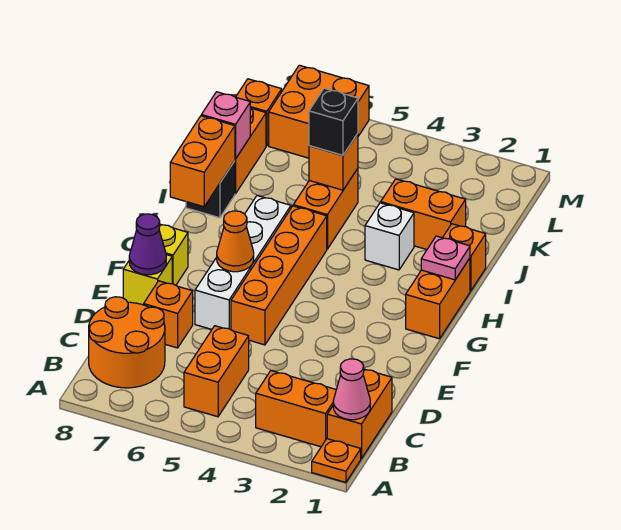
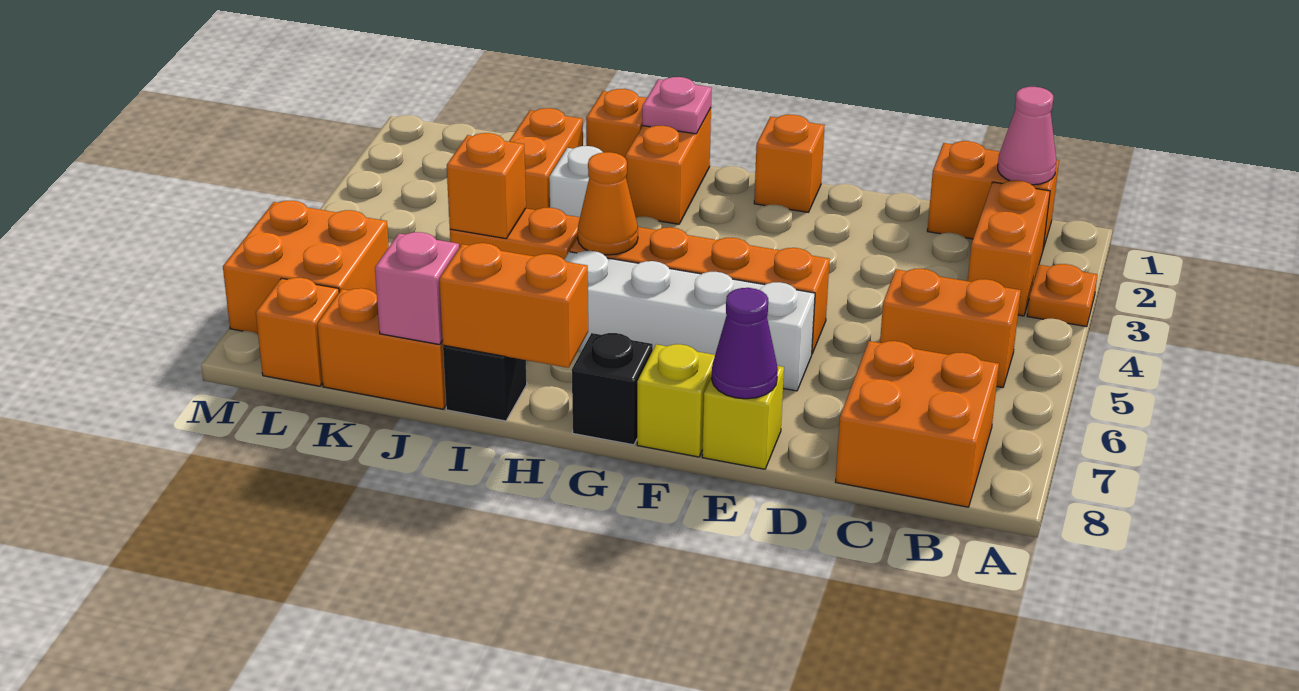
orange 1x1 plate [312,439,361,482] -> orange 1x1 plate moved to [1027,264,1097,327]
orange 2x2 round brick [89,297,165,388] -> orange 2x2 brick [836,341,999,507]
orange 1x1 brick [144,281,193,348] -> orange 1x1 brick moved to [754,115,825,212]
orange 1x1 cone [217,211,254,272] -> orange 1x1 cone moved to [578,152,638,255]
orange 1x2 brick [406,258,470,339] -> orange 1x2 brick turned to [625,108,711,224]
black 1x1 brick [309,88,358,155] -> black 1x1 brick moved to [572,333,653,445]

